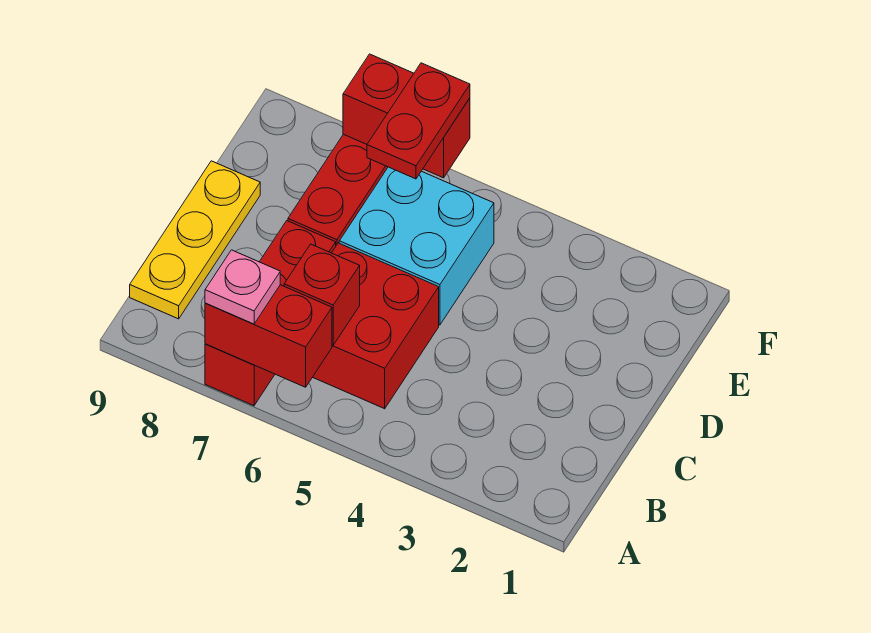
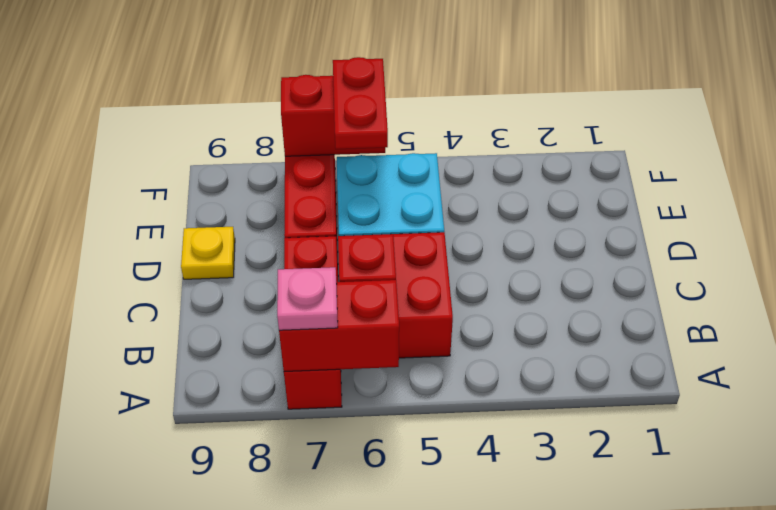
yellow 1x3 plate [130,161,260,319] -> yellow 1x1 plate [181,227,235,279]

